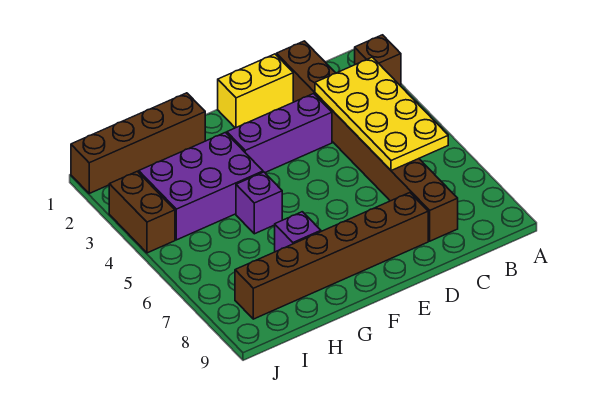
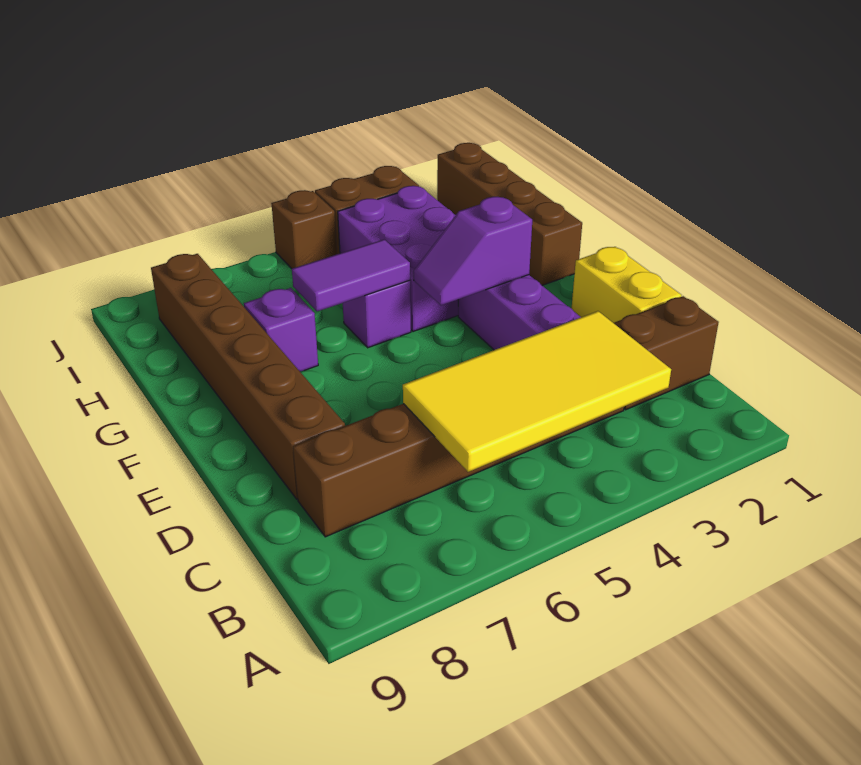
brown 1x1 brick [355,35,401,85] -> brown 1x1 brick moved to [271,190,337,269]
yellow 2x4 plate [315,57,448,171] -> yellow 2x4 tile [403,311,671,472]
none -> purple 1x2 slope [414,197,532,305]
none -> purple 1x2 tile [292,240,410,311]

